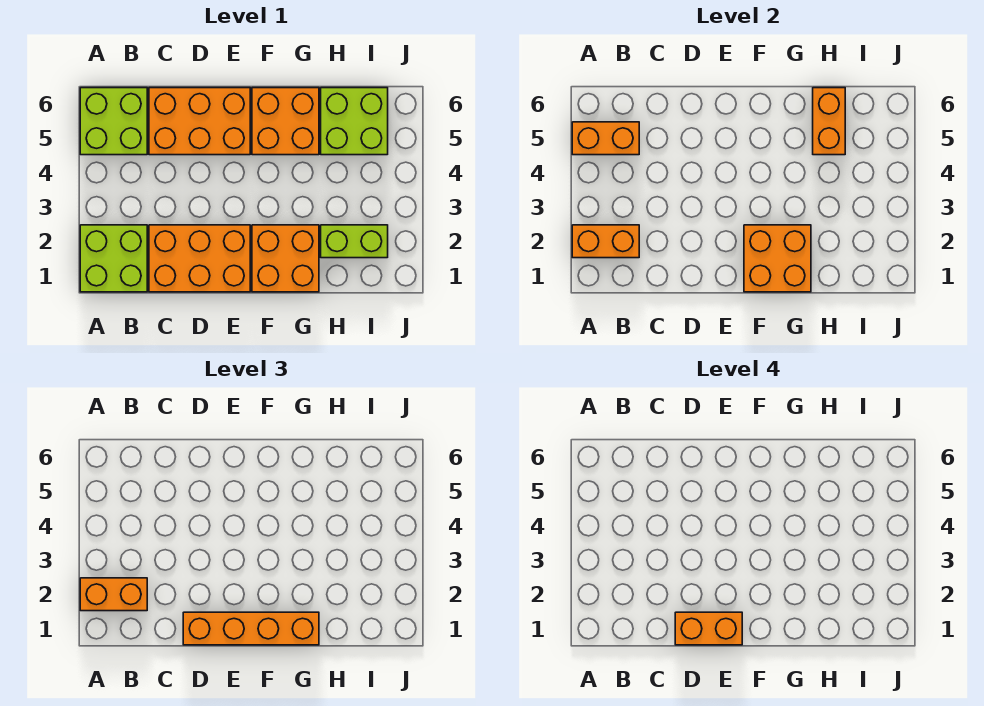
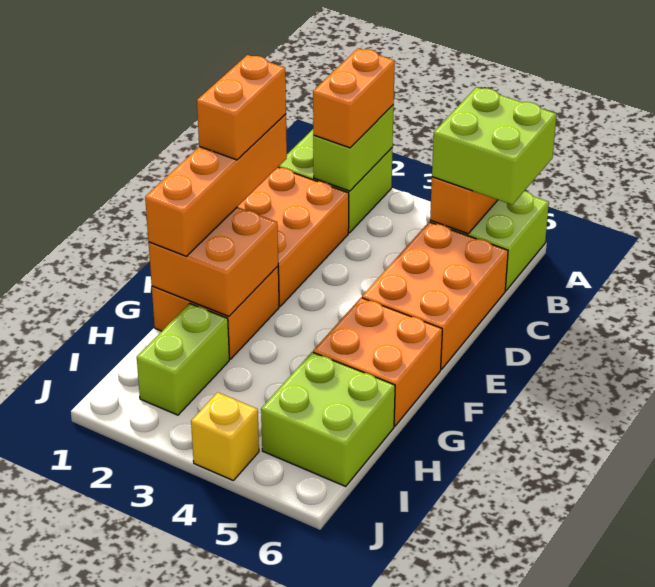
orange 1x2 brick [572,225,639,258] -> lime 1x2 brick [313,105,394,191]
none -> lime 2x2 brick [432,87,557,205]
orange 1x2 brick [813,88,845,155] -> none
none -> yellow 1x1 brick [191,392,259,481]

